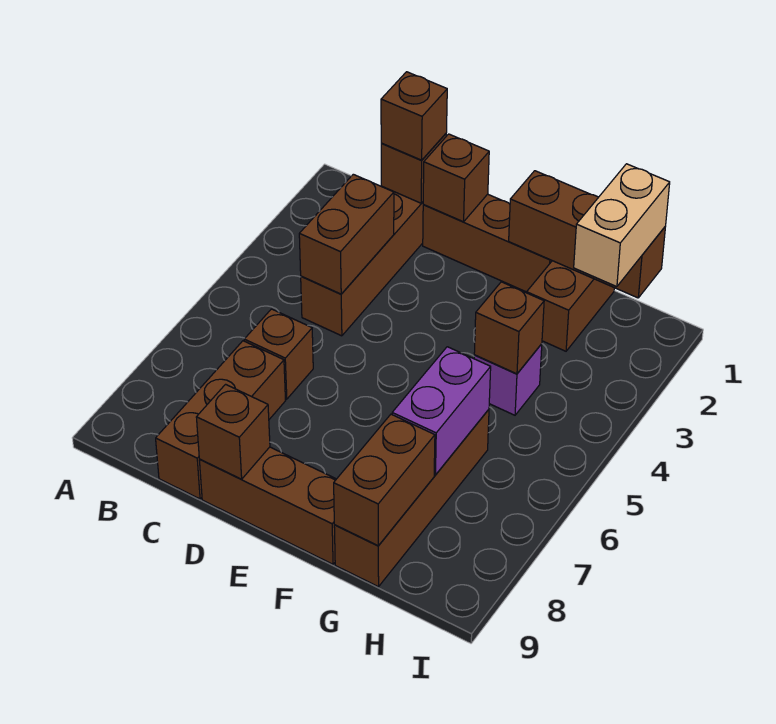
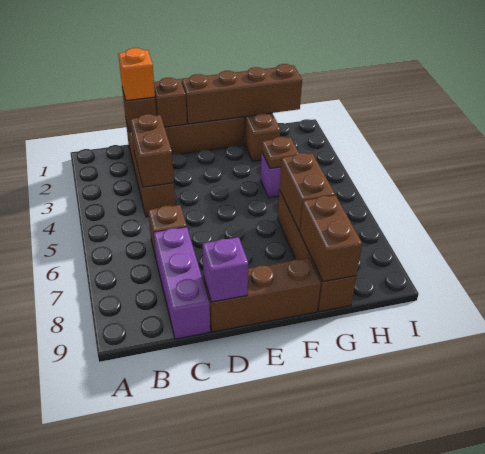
brown 1x1 brick [381,72,447,160] -> orange 1x1 brick [118,48,155,101]
brown 1x3 brick [156,341,285,499] -> purple 1x3 brick [154,227,210,339]
brown 1x1 brick [196,384,270,479] -> purple 1x1 brick [203,237,248,302]
brown 1x3 brick [509,171,666,298] -> brown 1x4 brick [182,64,302,124]
brown 1x1 brick [474,282,544,374] -> brown 1x1 plate [262,137,299,168]
purple 1x2 brick [392,347,491,475] -> brown 1x2 brick [280,153,335,232]
tan 1x2 brick [574,164,670,287] -> none

